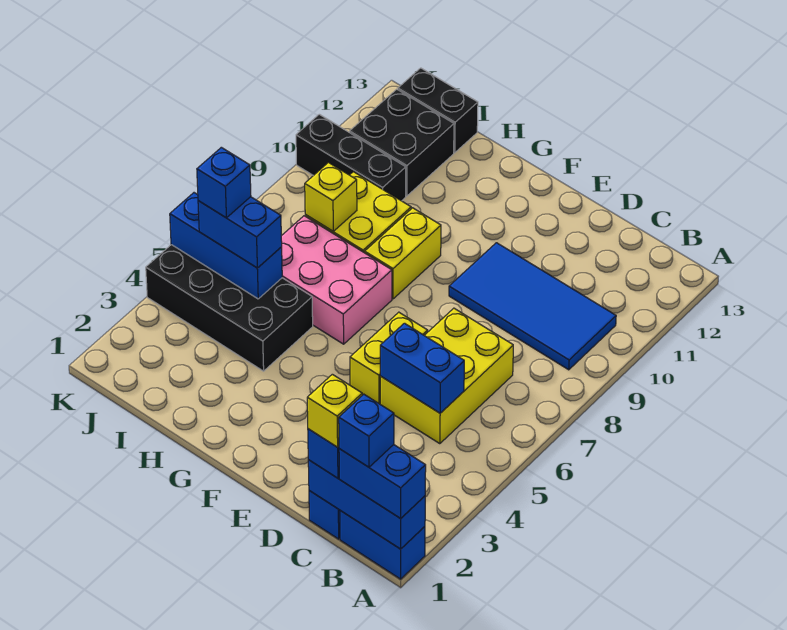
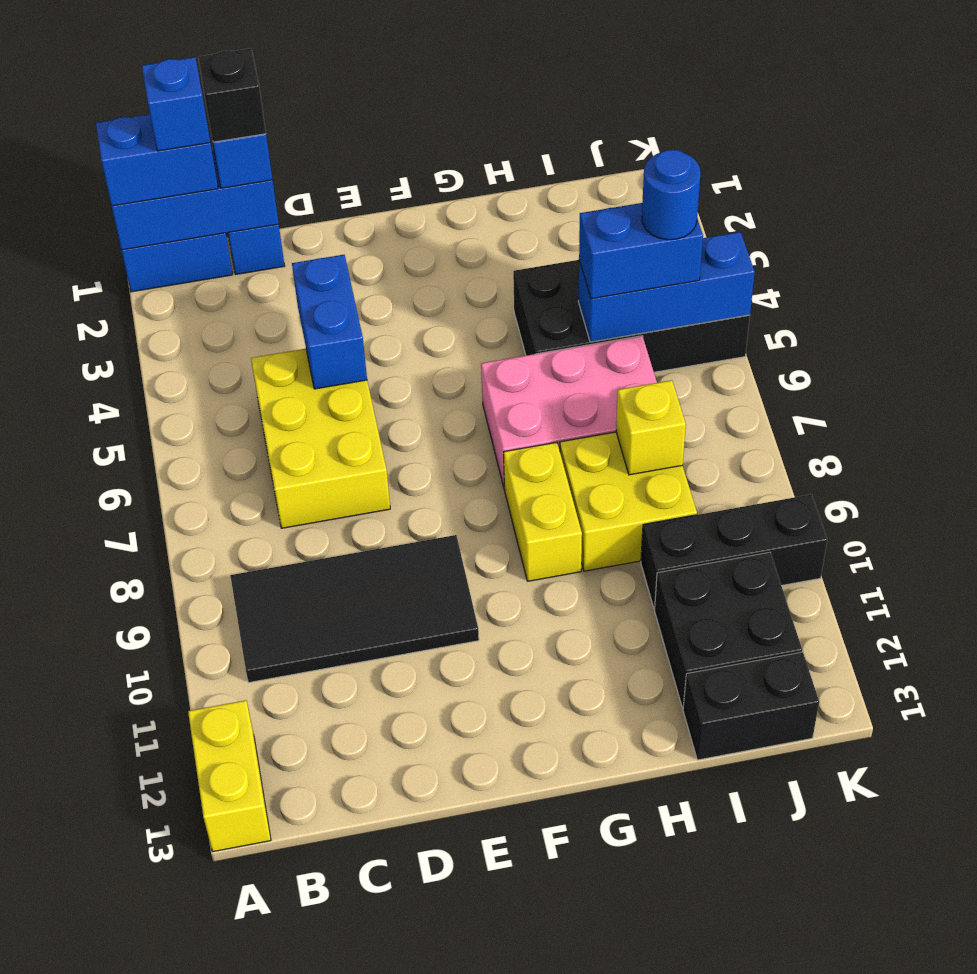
blue 2x4 tile [449,243,616,370] -> black 2x4 tile [230,535,479,682]
yellow 1x1 brick [307,374,362,447] -> black 1x1 brick [198,48,266,142]
blue 1x2 brick [380,323,464,413] -> blue 1x2 brick turned to [292,255,367,389]
yellow 1x2 brick [350,312,428,404] -> yellow 1x2 brick moved to [188,700,271,852]
blue 1x1 brick [197,147,251,218] -> blue 1x1 round brick [642,150,701,240]

